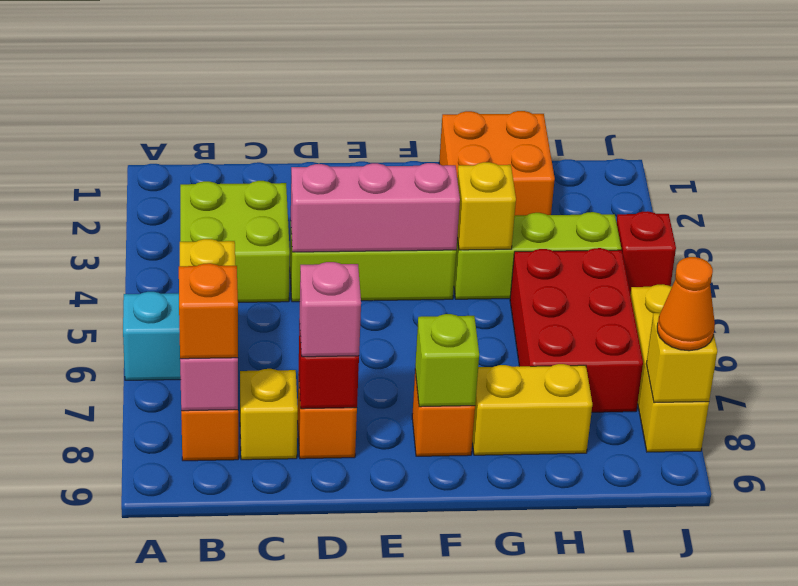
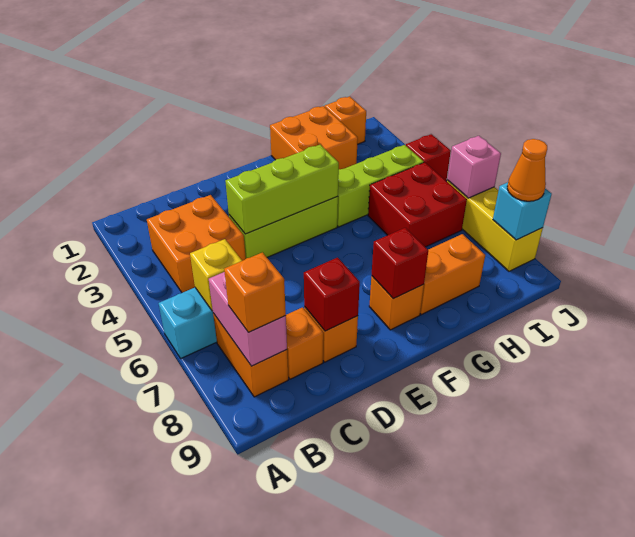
lime 2x2 brick [180,181,290,302] -> orange 2x2 brick [147,195,246,293]
yellow 1x1 brick [240,369,298,460] -> orange 1x1 brick [286,307,323,379]
pink 1x3 brick [291,163,460,252] -> lime 1x3 brick [225,145,339,234]
pink 1x1 brick [300,262,361,357] -> pink 1x1 brick moved to [447,136,501,198]
lime 1x1 brick [415,314,479,407] -> red 1x1 brick [372,228,428,299]
yellow 1x1 brick [457,162,516,250] -> none
yellow 1x2 brick [472,364,592,455] -> orange 1x2 brick [420,234,485,315]
red 2x3 brick [510,248,643,412] -> red 2x2 brick [368,162,467,247]
none -> orange 1x1 brick [325,97,366,144]
yellow 1x1 brick [646,313,717,403] -> cyan 1x1 brick [493,182,552,240]

